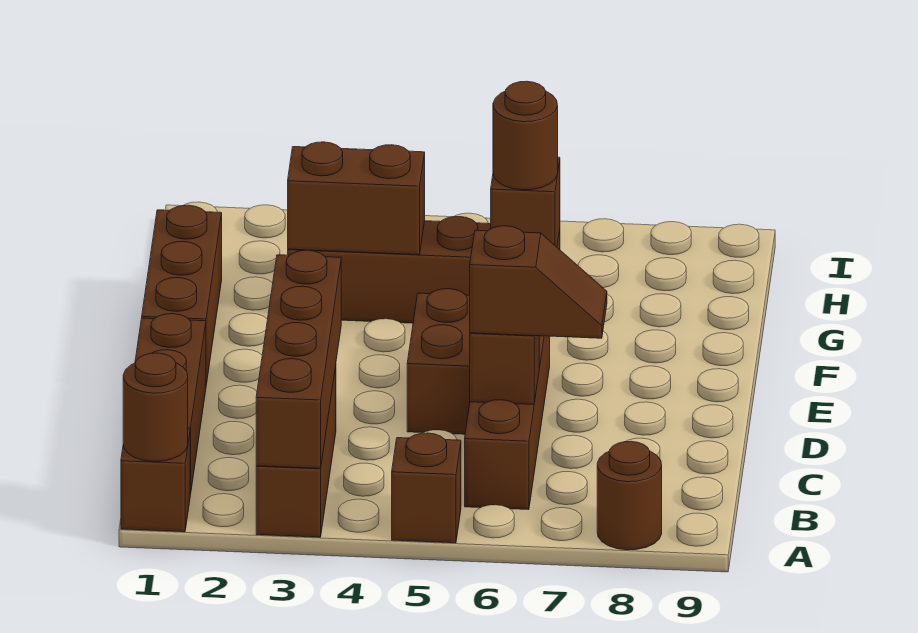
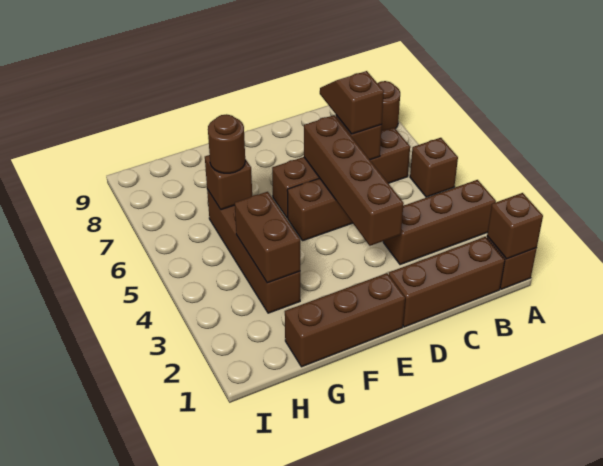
brown 1x1 round brick [123,353,188,461] -> brown 1x1 brick [487,193,543,259]
brown 1x4 brick [256,250,341,468] -> brown 1x4 brick turned to [304,115,404,246]

